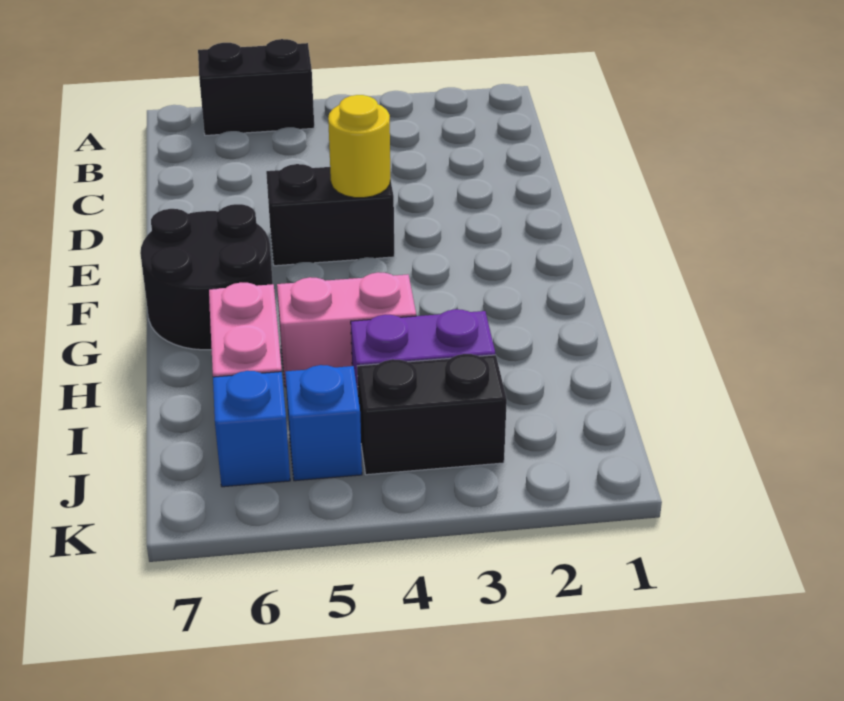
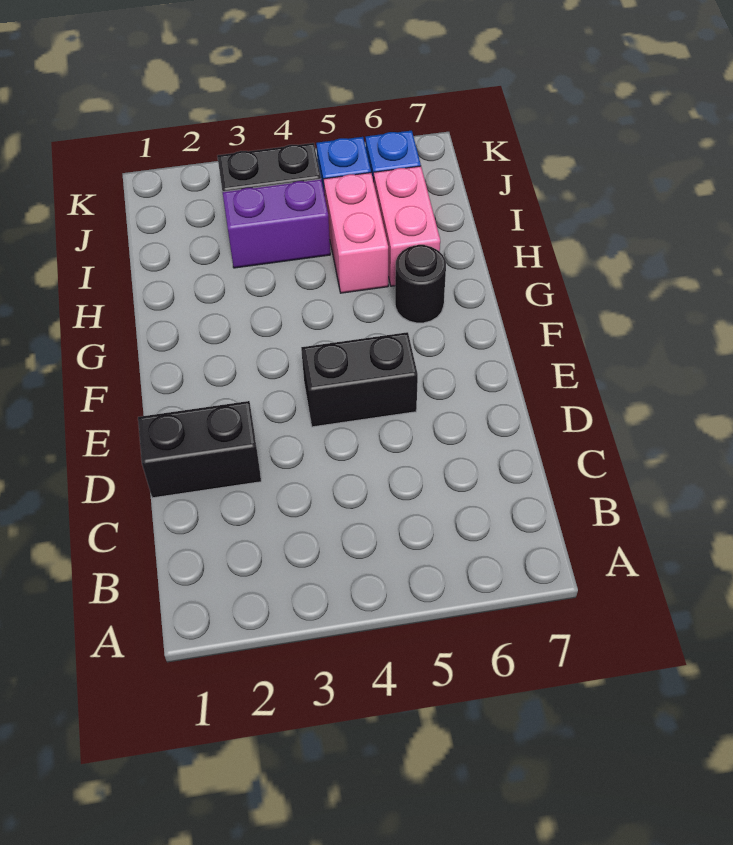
black 1x2 brick [198,39,314,135] -> black 1x2 brick moved to [138,401,261,498]
yellow 1x1 round brick [328,95,390,198] -> none
black 2x2 round brick [140,204,273,350] -> black 1x1 round brick [395,245,446,323]
pink 1x2 brick [277,272,416,387] -> pink 1x2 brick turned to [324,173,388,293]

